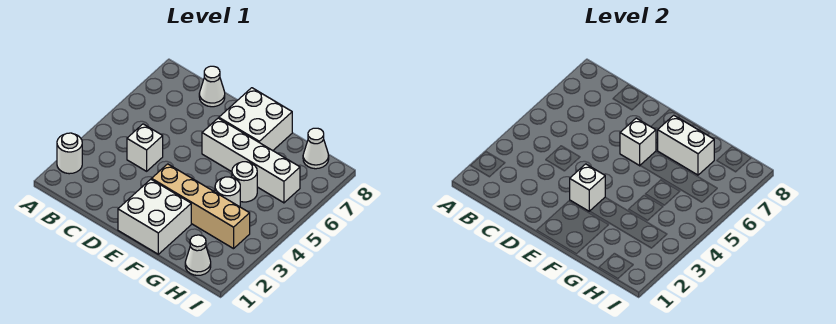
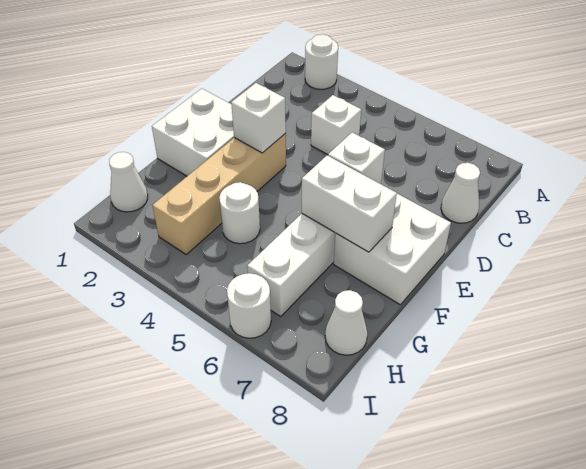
white 1x2 brick [658,115,714,175] -> white 1x2 brick turned to [302,156,397,252]
white 1x1 round brick [232,162,257,202] -> white 1x1 round brick moved to [227,273,271,338]

